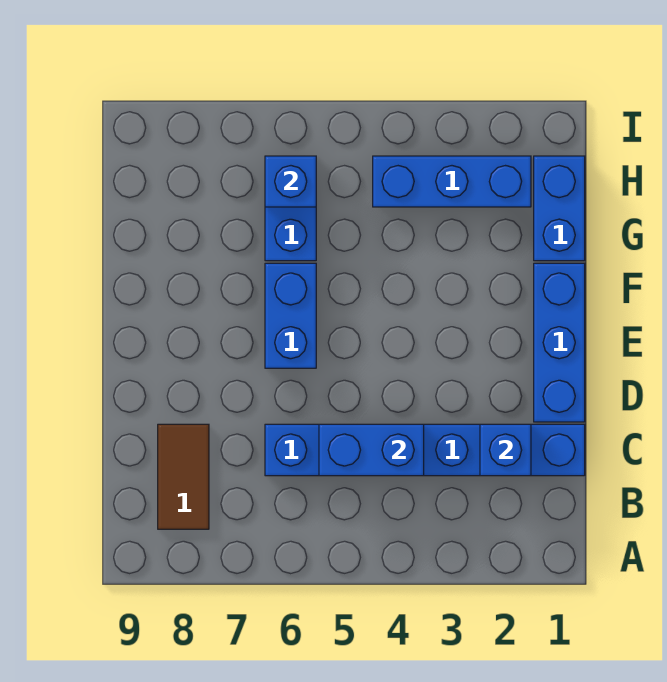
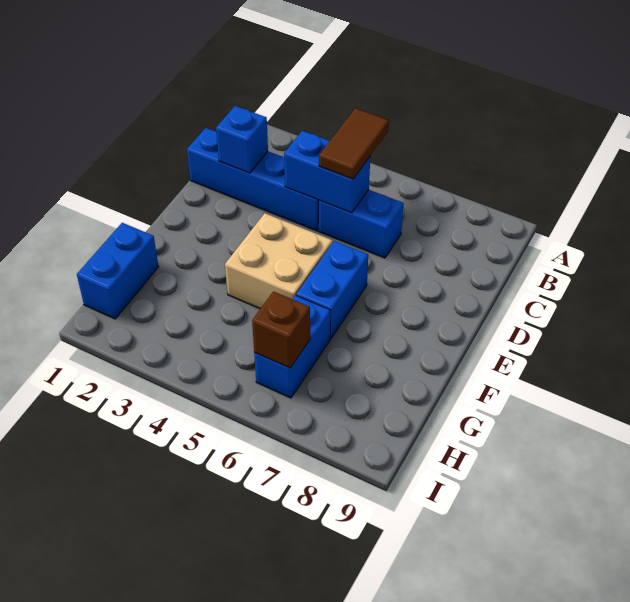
brown 1x2 tile [158,424,209,529] -> brown 1x2 tile moved to [319,108,389,179]
blue 1x3 brick [534,263,585,422] -> none
none -> tan 2x2 brick [225,213,333,309]
blue 1x3 brick [373,156,531,207] -> none
blue 1x1 brick [265,156,316,207] -> brown 1x1 brick [252,292,310,368]

